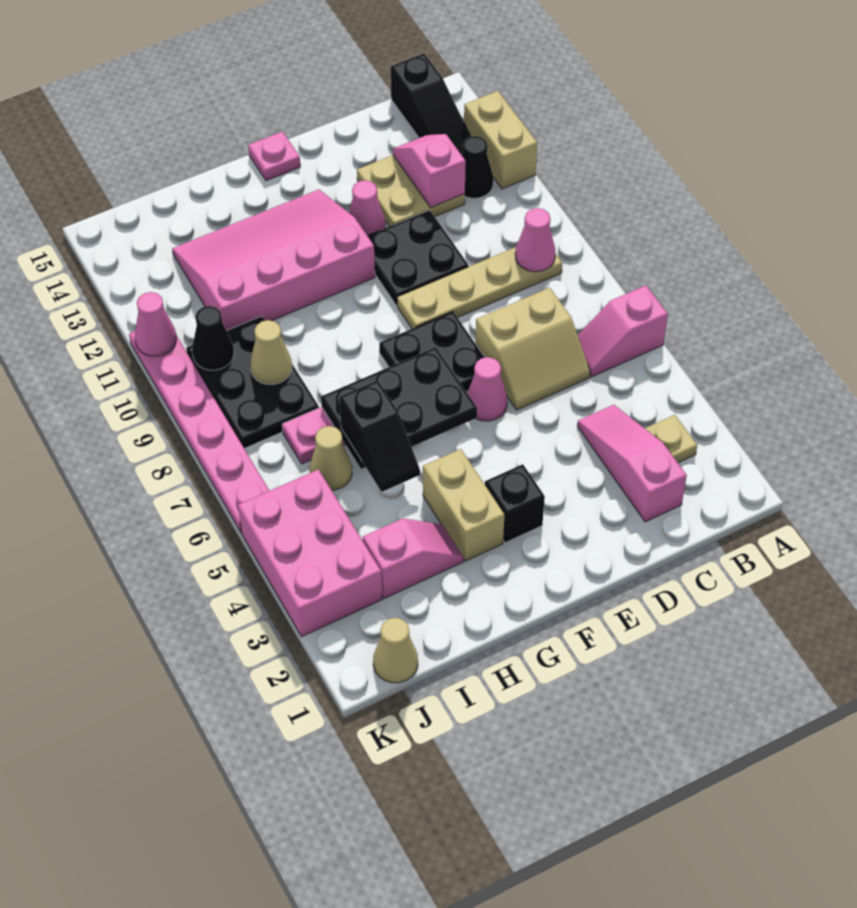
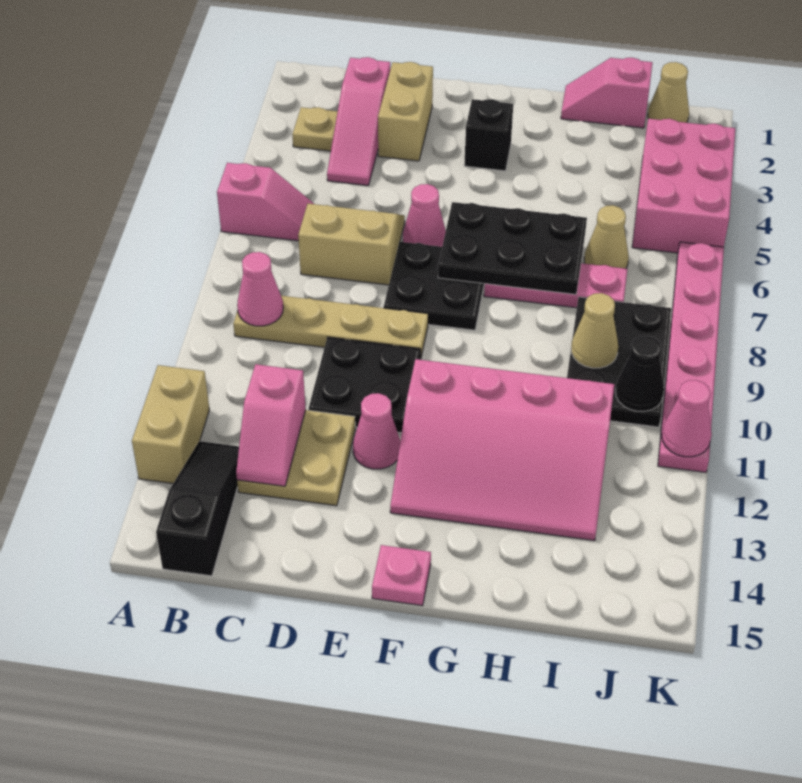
black 1x1 cone [462,136,493,198] -> none
tan 1x2 brick [423,449,504,561] -> tan 1x2 brick moved to [378,62,433,161]
pink 1x2 slope [363,518,463,598] -> pink 1x2 slope moved to [561,58,653,128]
black 1x2 slope [339,380,420,492] -> none

